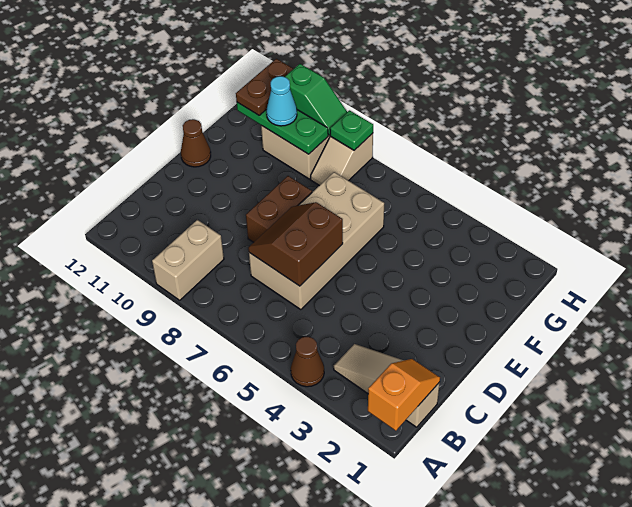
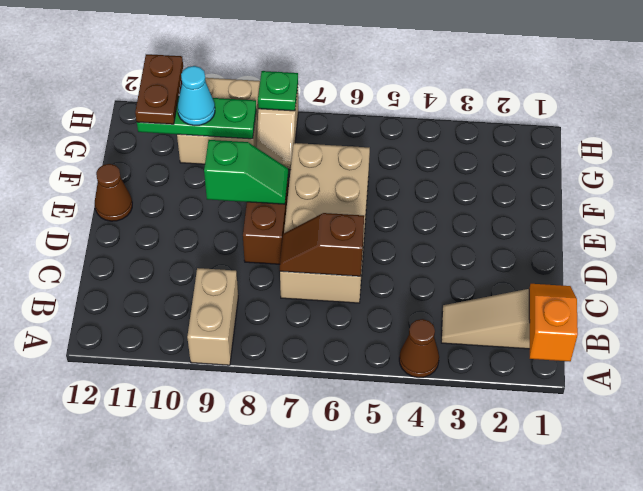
brown 2x2 slope [248,202,343,286] -> brown 1x2 slope [280,213,364,276]
green 1x2 slope [285,64,347,135] -> green 1x2 slope moved to [204,140,288,204]

